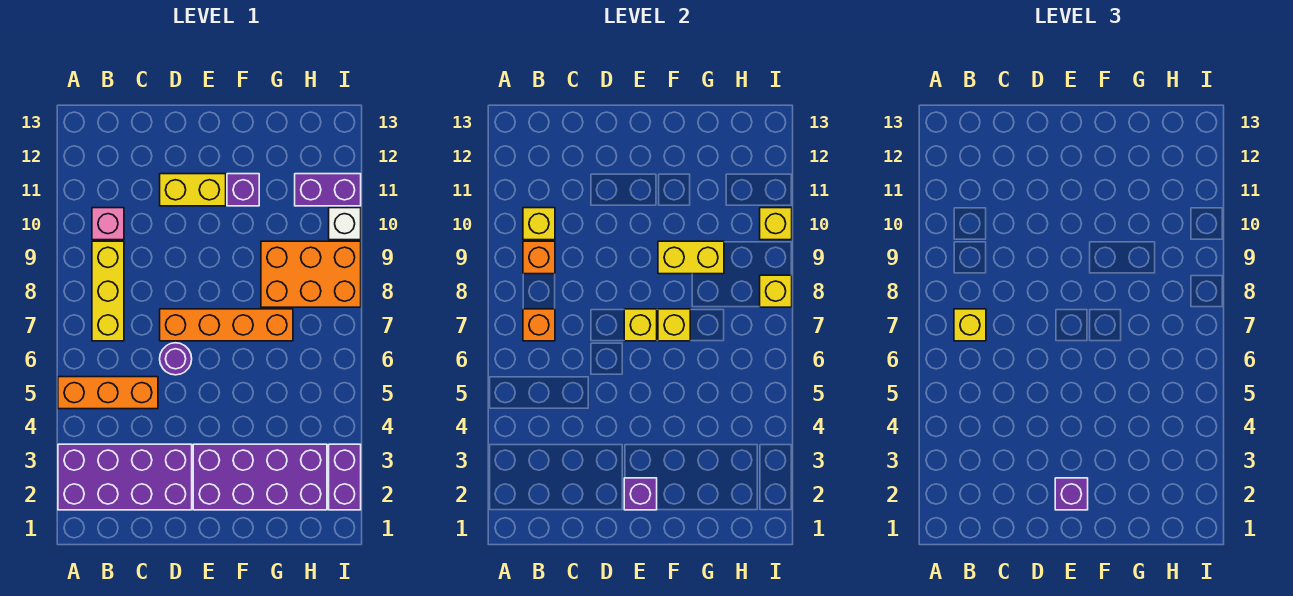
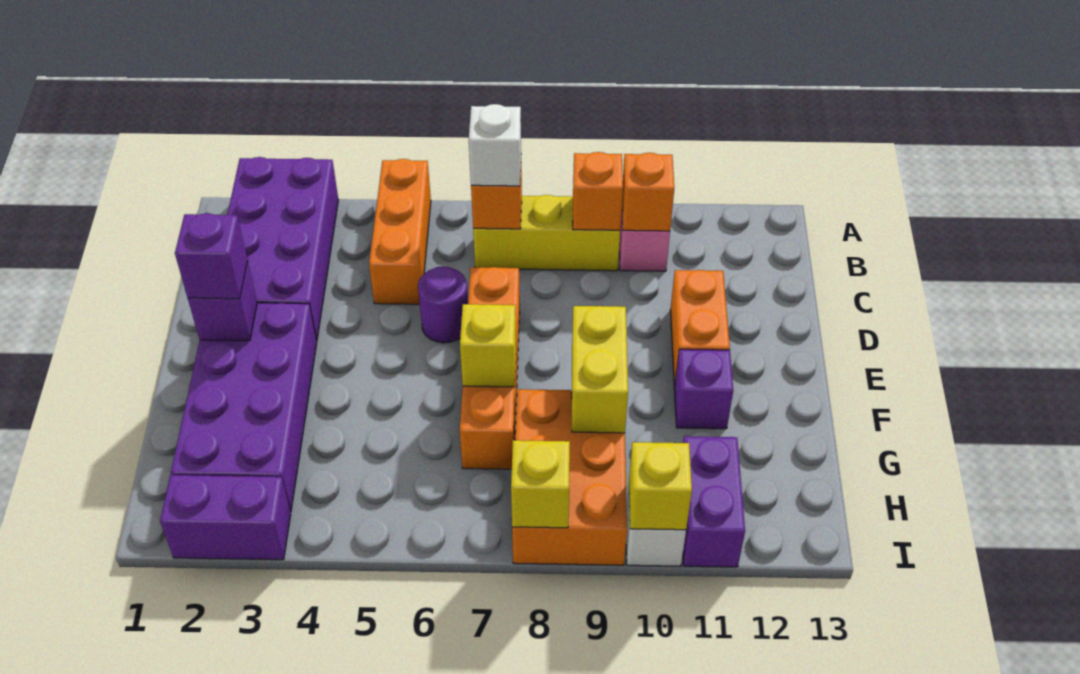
yellow 1x1 brick [954,309,986,341] -> white 1x1 brick [469,104,521,186]
yellow 1x1 brick [523,208,555,240] -> orange 1x1 brick [622,153,674,231]
yellow 1x2 brick [160,174,226,206] -> orange 1x2 brick [670,270,730,386]
yellow 1x1 brick [624,309,657,341] -> none

